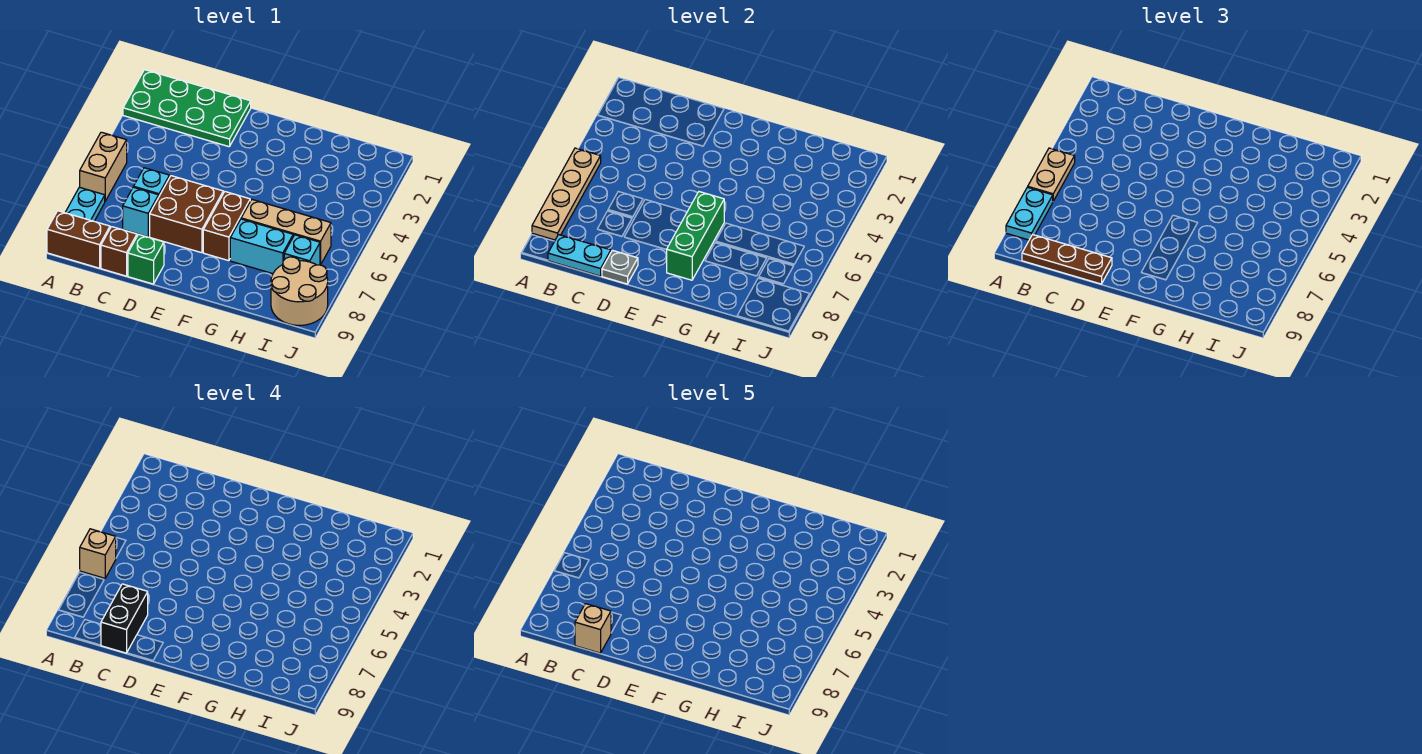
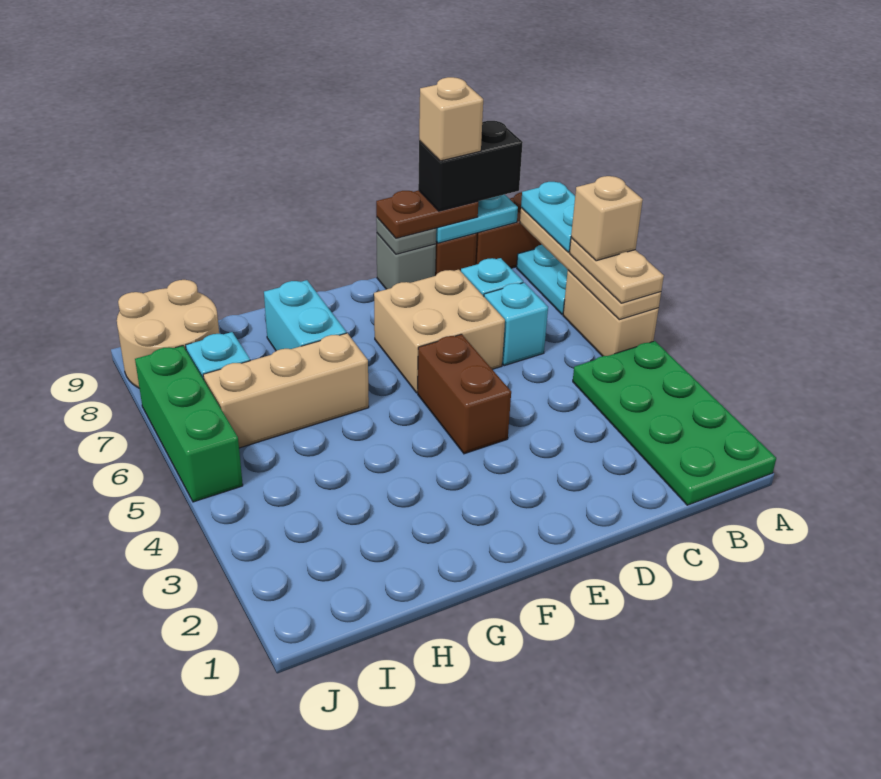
green 2x4 plate [123,70,251,147] -> green 2x4 plate turned to [573,341,776,505]
brown 1x3 plate [1022,235,1112,284] -> brown 1x2 plate [376,190,478,238]
black 1x2 brick [101,584,148,653] -> black 1x2 brick turned to [418,121,523,211]
brown 2x2 brick [150,176,223,253] -> tan 2x2 brick [374,270,505,393]
green 1x1 brick [128,234,164,284] -> grey 1x1 brick [377,233,436,289]
brown 1x2 brick [203,192,250,261] -> brown 1x2 brick moved to [418,334,511,454]
green 1x3 brick [667,192,724,280] -> green 1x3 brick moved to [135,346,243,502]
cyan 1x2 brick [230,219,293,274] -> cyan 1x2 brick turned to [264,280,346,351]

